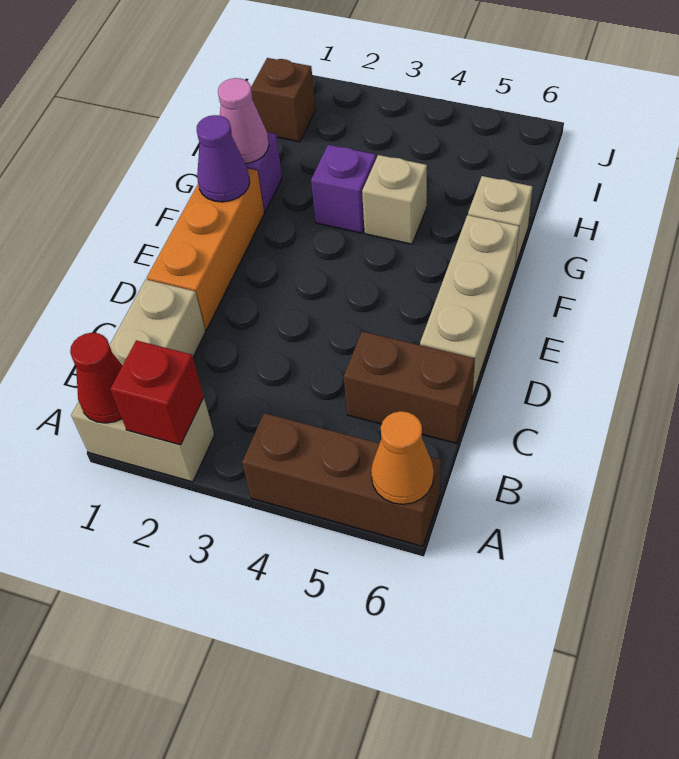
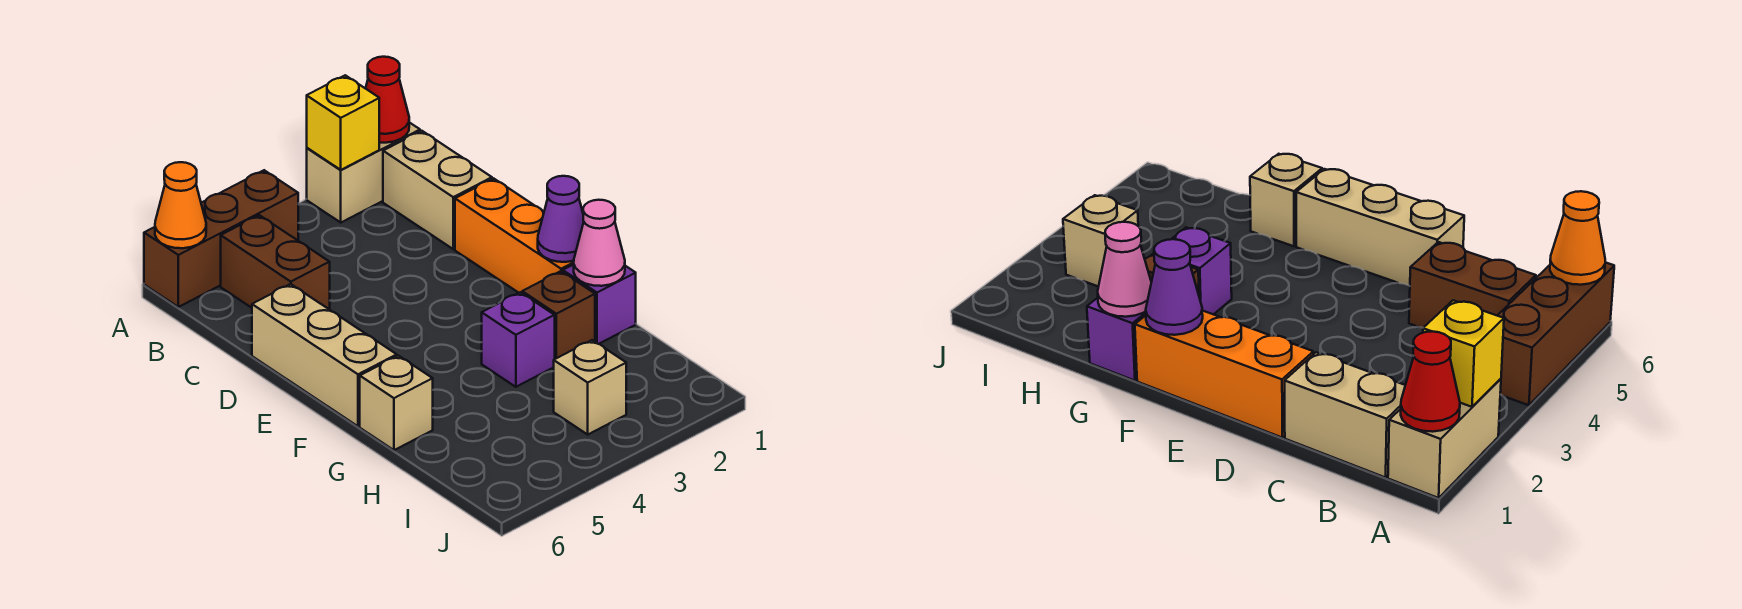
red 1x1 brick [110,340,204,445] -> yellow 1x1 brick [307,75,379,170]
brown 1x2 brick [344,331,475,443] -> brown 1x2 brick turned to [221,215,330,310]
tan 1x1 brick [362,155,427,244] -> tan 1x1 brick moved to [554,340,626,434]
brown 1x1 brick [251,58,316,142] -> brown 1x1 brick moved to [522,271,595,359]

